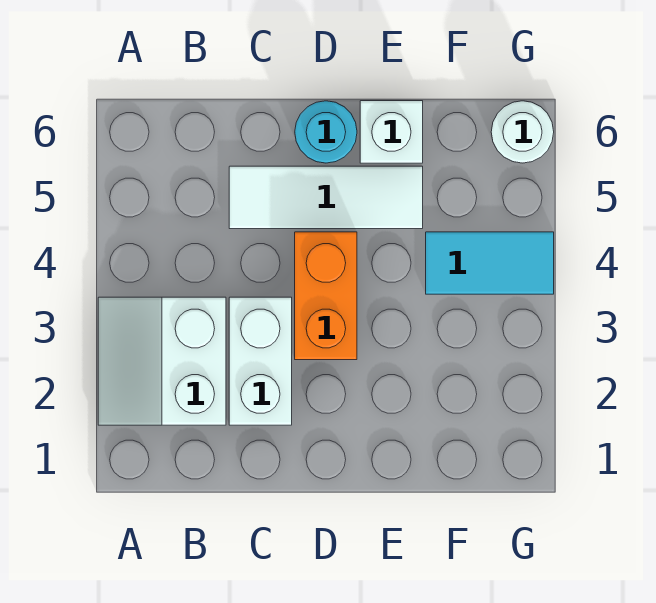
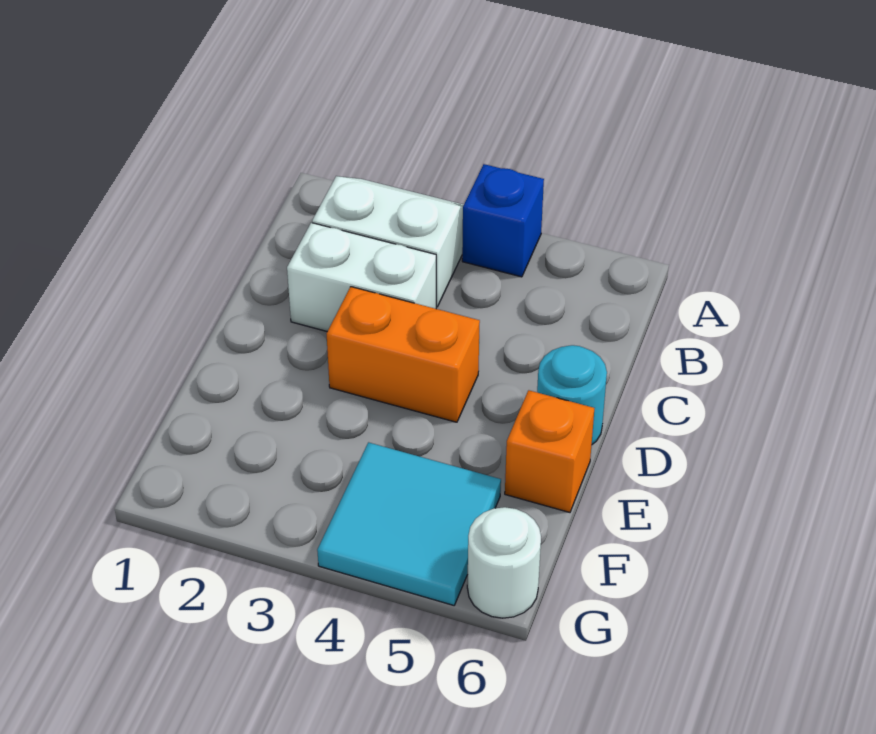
none -> blue 1x1 brick [462,164,544,277]
white 1x3 tile [229,166,423,229] -> none
white 1x1 brick [360,101,423,163] -> orange 1x1 brick [505,390,594,512]
cyan 1x2 tile [426,232,554,294] -> cyan 2x2 tile [317,442,501,605]

